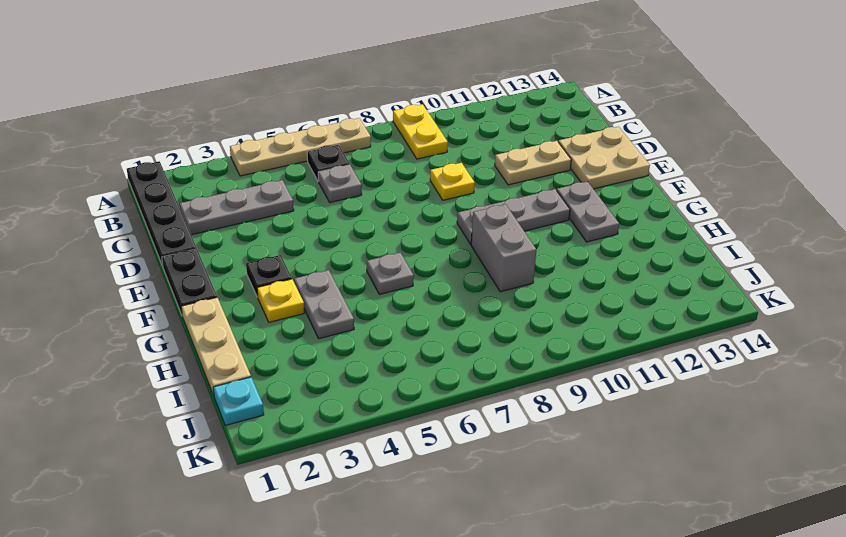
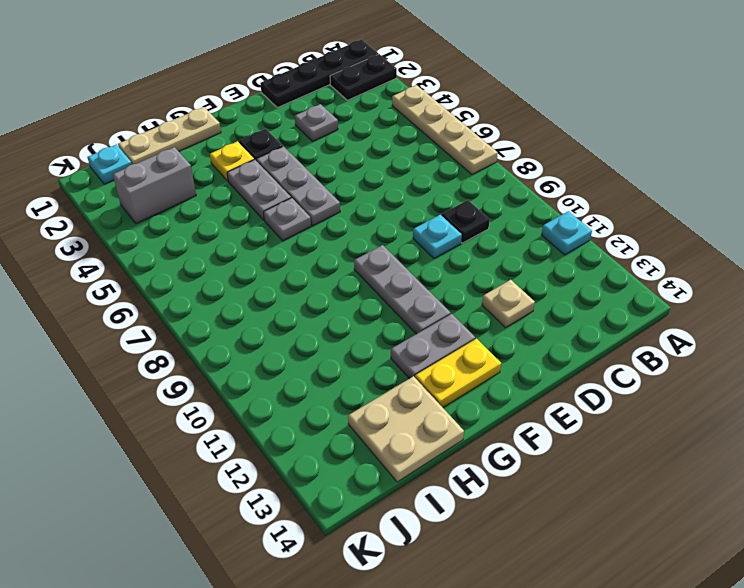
yellow 1x2 plate [393,104,448,159] -> yellow 1x2 plate moved to [415,339,501,407]
none -> cyan 1x1 plate [541,211,592,255]
black 1x1 plate [307,145,350,182] -> black 1x1 plate moved to [442,200,490,243]
grey 1x3 plate [179,180,294,235] -> grey 1x3 plate moved to [256,146,340,226]
grey 1x1 plate [318,165,362,203] -> grey 1x1 plate moved to [295,104,338,142]
yellow 1x1 plate [430,163,475,200] -> cyan 1x1 plate [413,215,462,259]
tan 1x2 plate [495,141,571,185] -> tan 1x1 plate [482,280,535,328]
tan 2x2 plate [558,127,650,189] -> tan 2x2 plate moved to [348,376,464,482]
black 1x2 plate [162,249,217,315] -> black 1x2 plate moved to [330,54,397,100]
grey 1x2 plate [294,270,354,339] -> grey 1x2 plate turned to [227,160,291,220]
grey 1x2 brick [471,204,536,292] -> grey 1x2 brick moved to [113,147,196,224]

